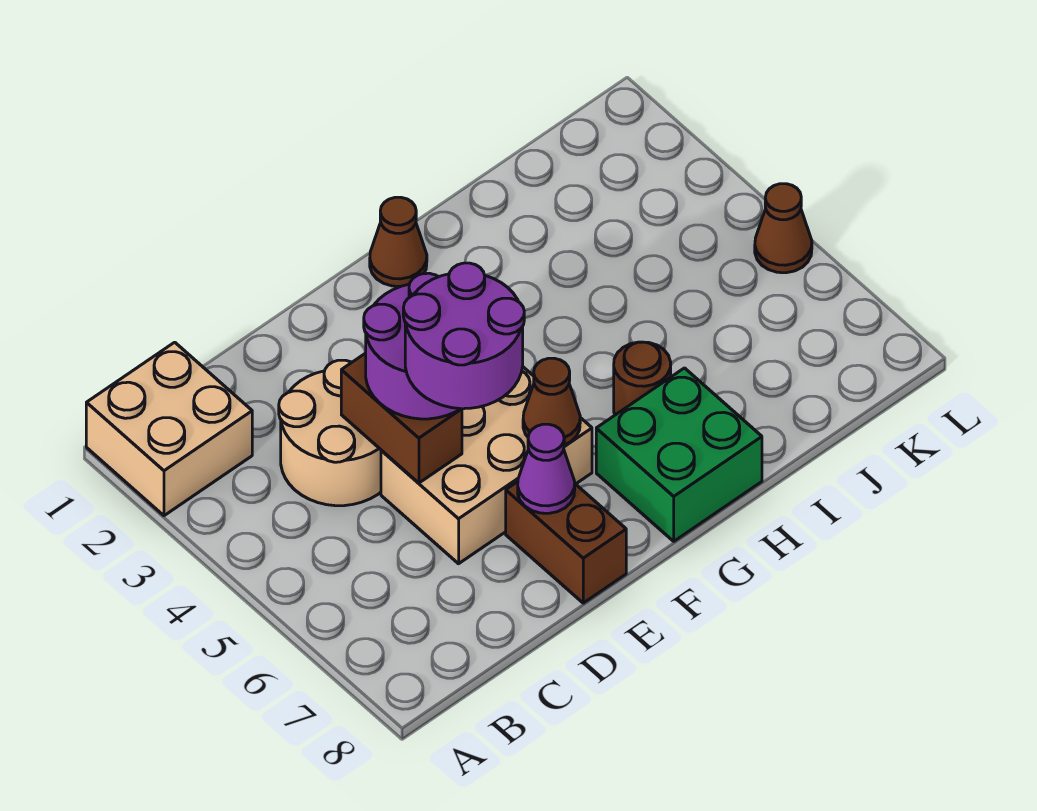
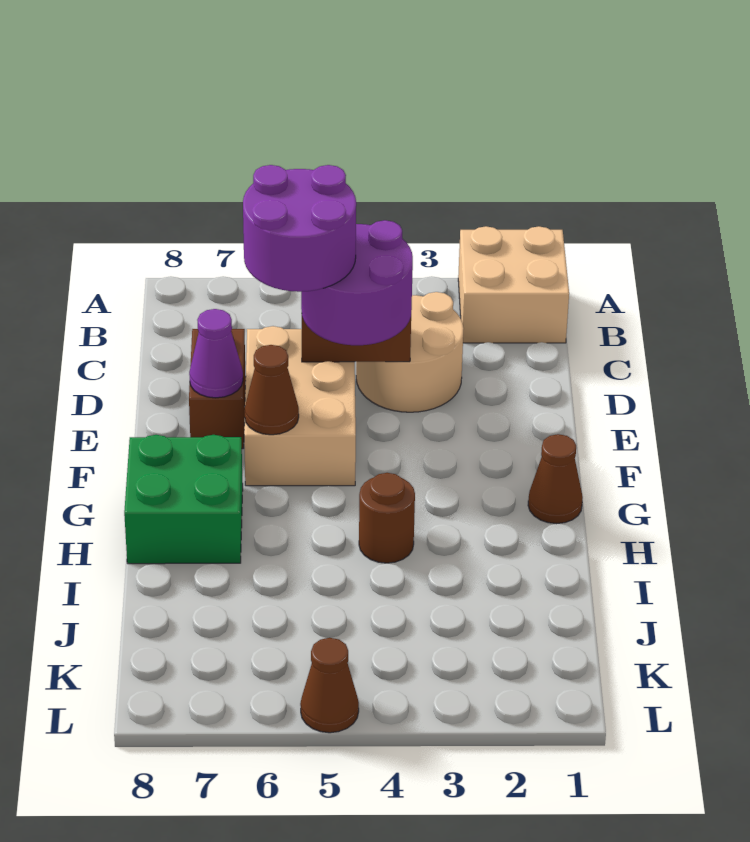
brown 1x2 brick [506,482,626,603] -> brown 1x2 brick turned to [189,329,246,449]
brown 1x1 round brick [614,342,671,415] -> brown 1x1 round brick moved to [359,473,415,563]

